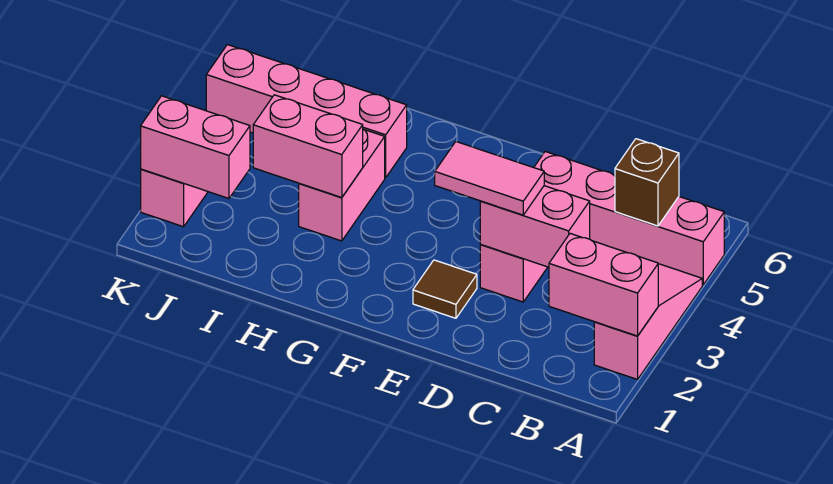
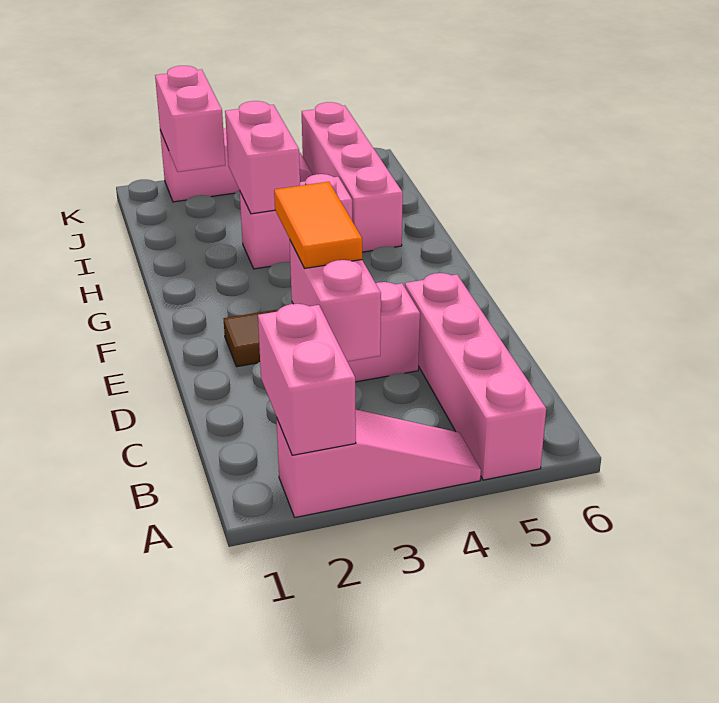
brown 1x1 brick [615,139,679,226] -> none
pink 1x2 tile [435,142,544,215] -> orange 1x2 tile [274,182,362,269]

